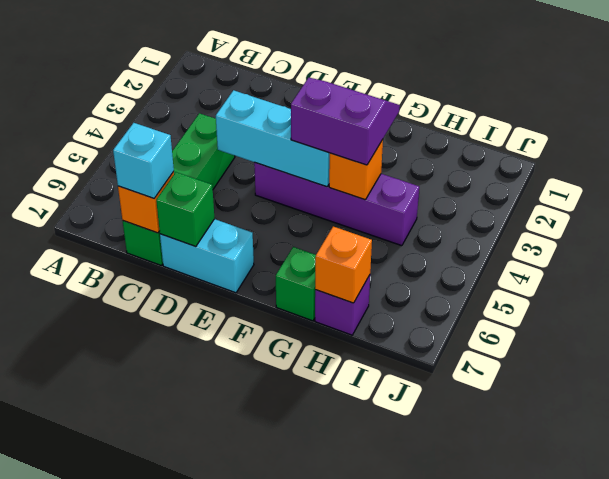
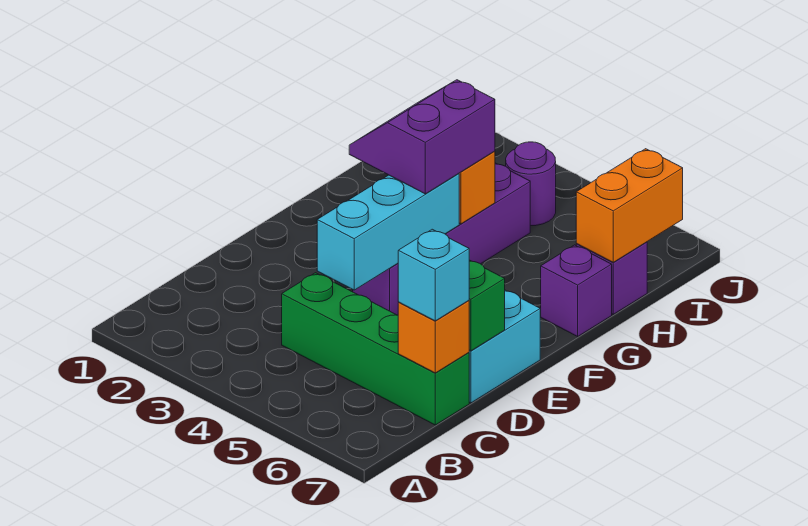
green 1x1 brick [276,247,316,321] -> purple 1x1 brick [541,245,612,336]
orange 1x1 brick [315,227,372,303] -> orange 1x2 brick [576,149,683,262]
none -> purple 1x1 round brick [506,142,556,226]

